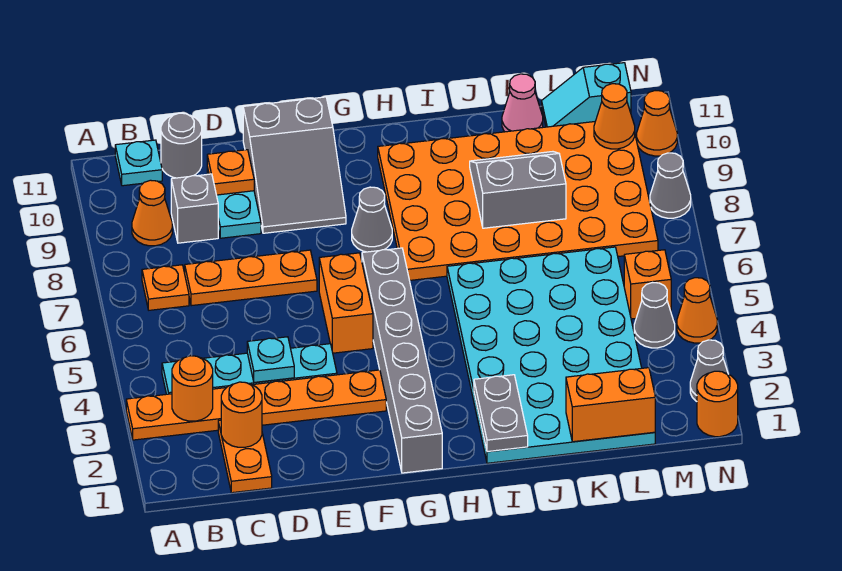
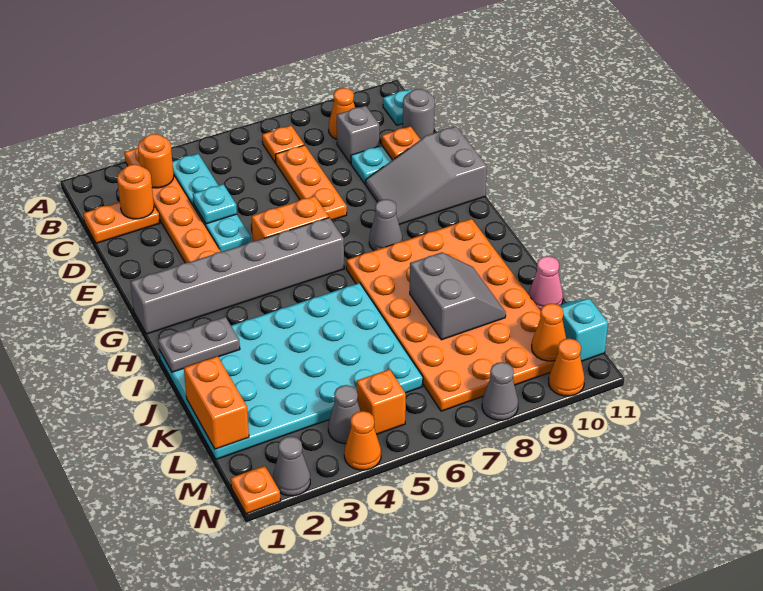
orange 1x1 round brick [697,371,738,437] -> orange 1x1 plate [231,466,280,514]

